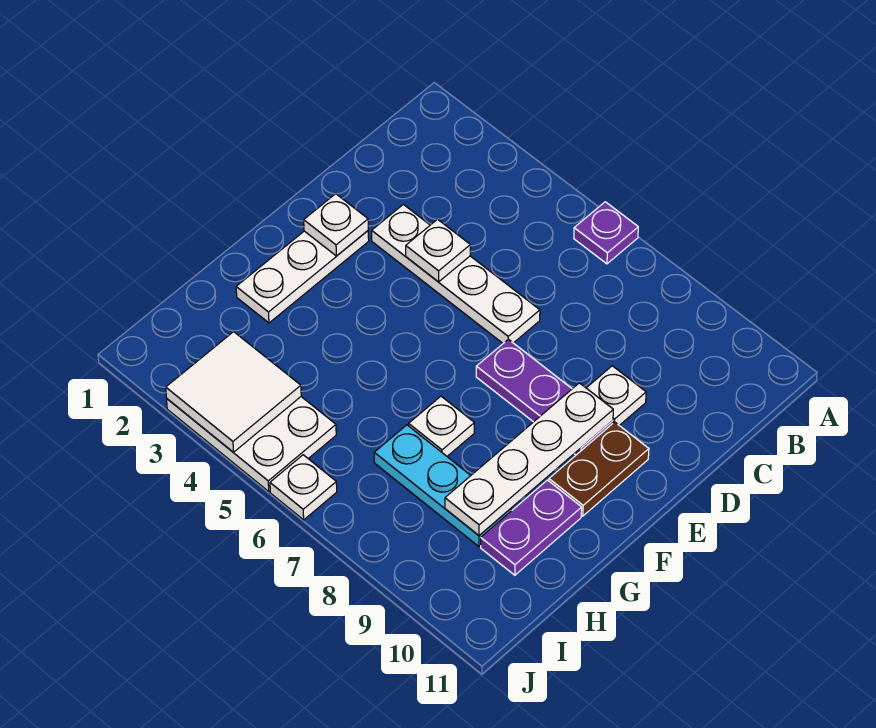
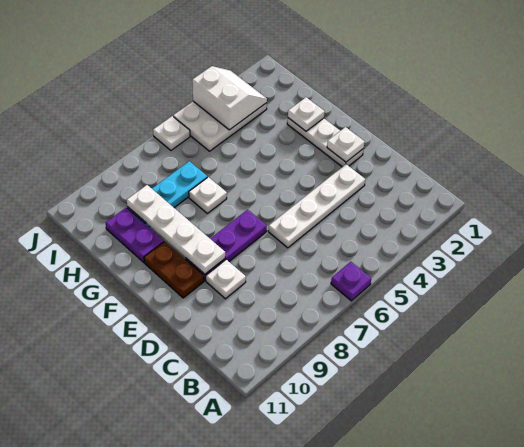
white 1x1 plate [406,219,470,282] -> white 1x1 plate moved to [288,97,325,131]
white 2x2 tile [166,332,301,452] -> white 2x2 slope [192,66,267,130]

